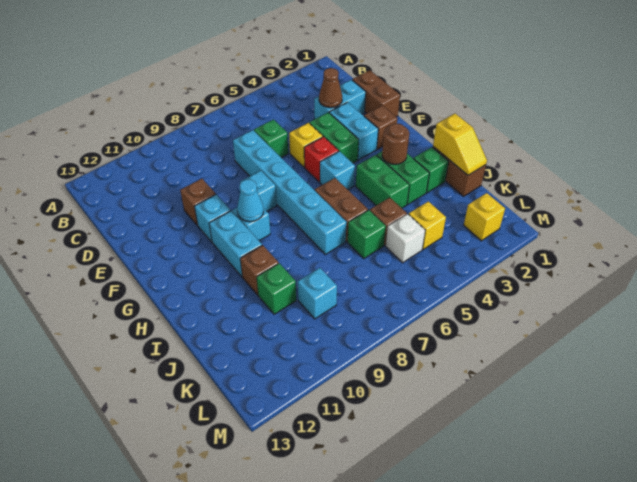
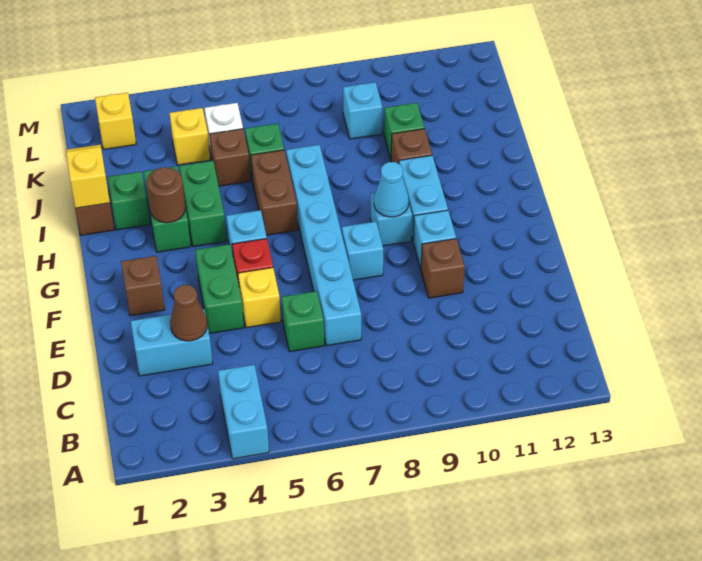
brown 1x2 brick [352,70,400,117] -> none
cyan 1x2 brick [329,102,378,160] -> cyan 1x2 brick moved to [218,365,269,459]

